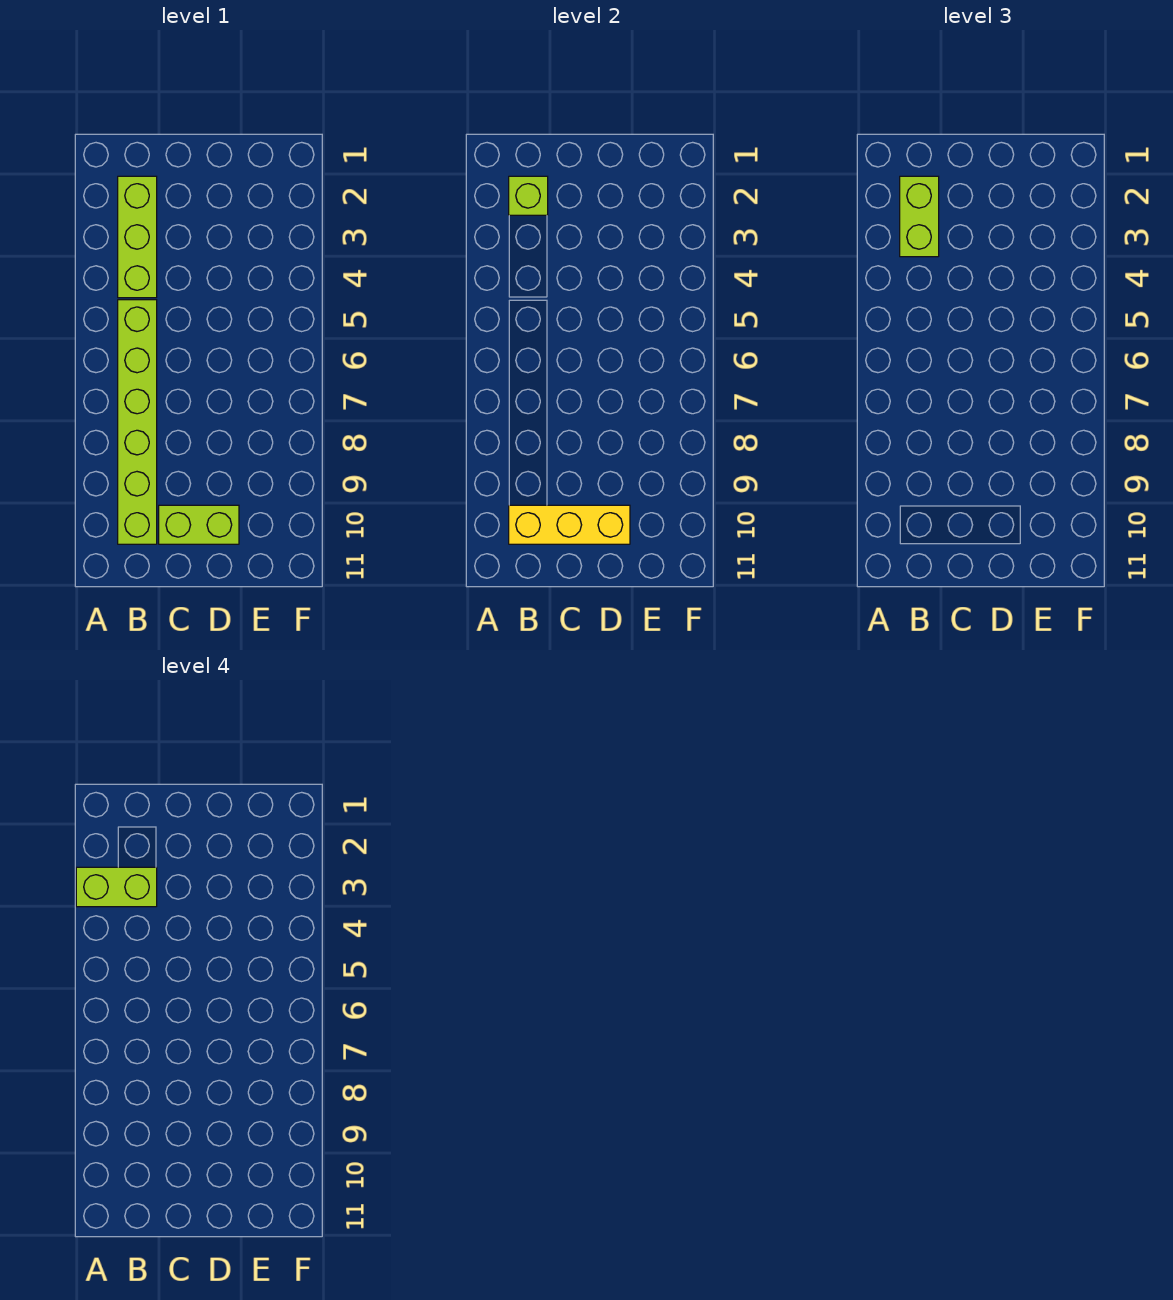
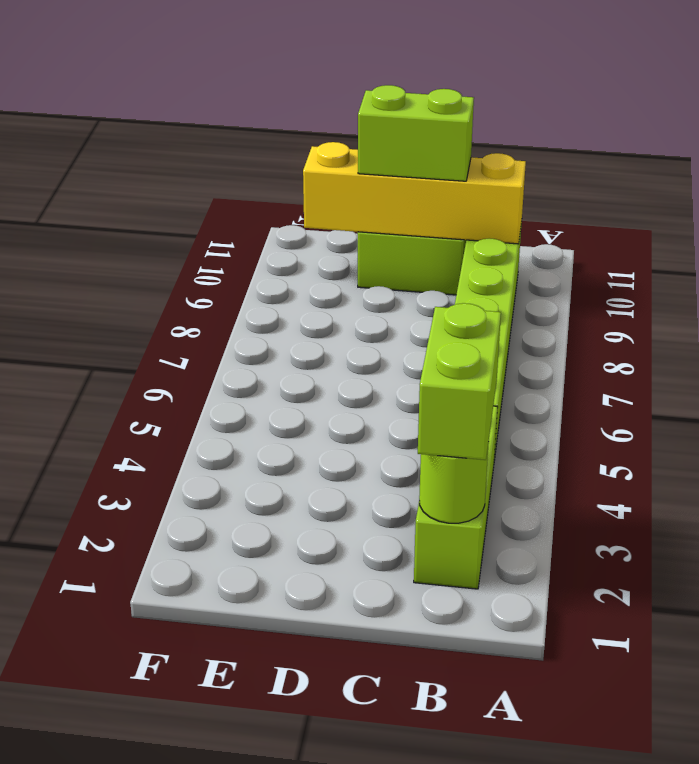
lime 1x2 brick [76,867,157,907] -> lime 1x2 brick moved to [358,85,474,181]
lime 1x1 brick [509,176,548,215] -> lime 1x1 round brick [419,442,489,523]
yellow 1x3 brick [509,505,630,544] -> yellow 1x4 brick [303,142,526,244]

